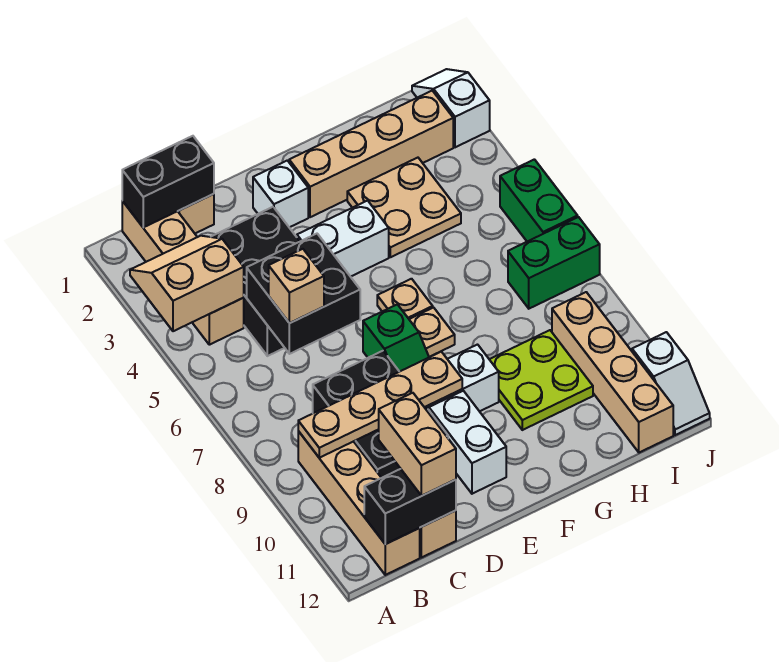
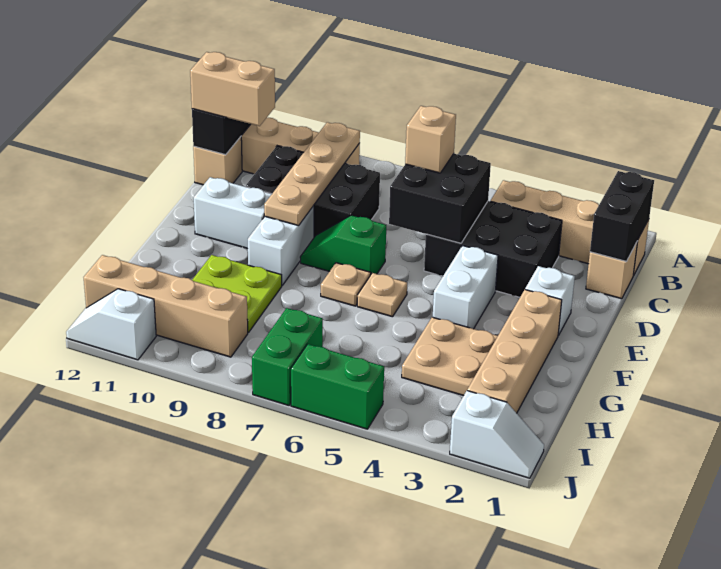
tan 2x2 slope [130,236,244,331] -> none

